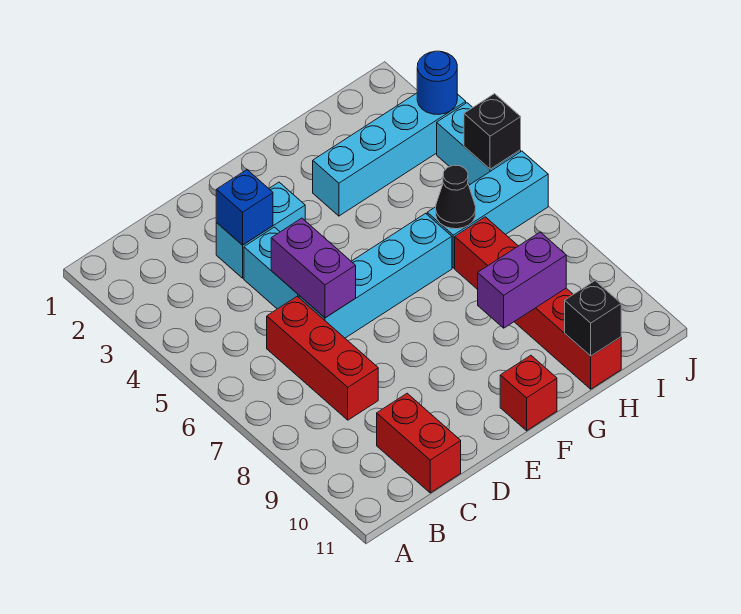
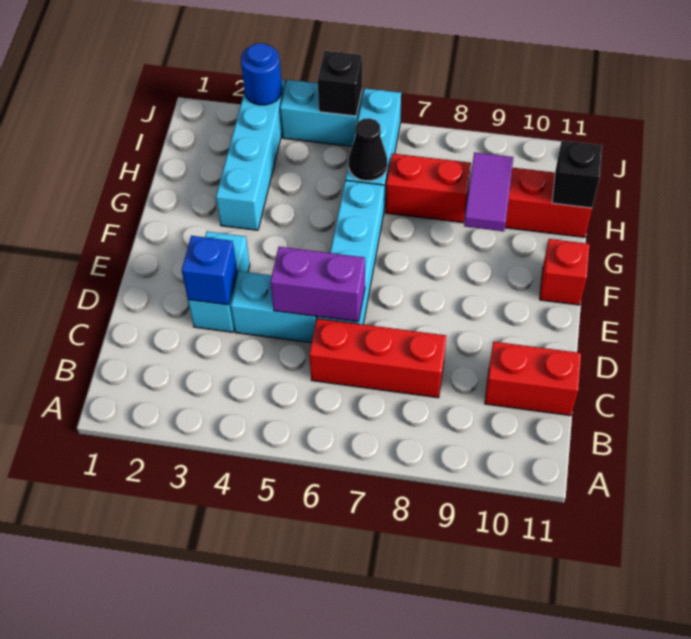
purple 1x2 brick [478,232,566,328] -> purple 1x2 tile [464,152,513,231]

